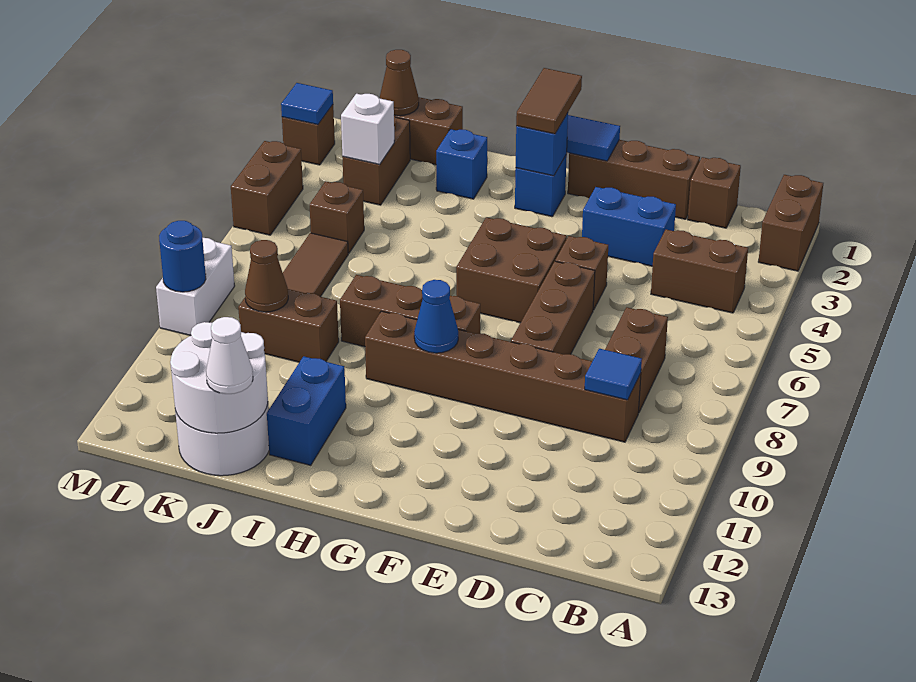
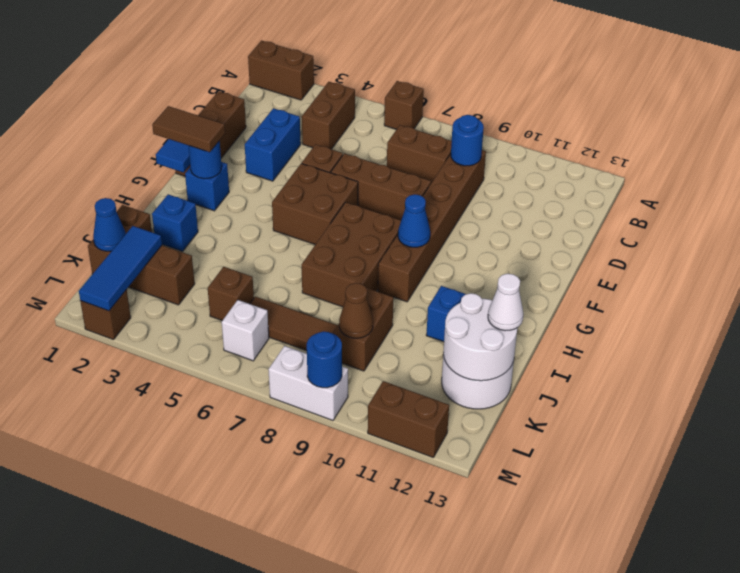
brown 1x1 brick [688,157,741,228] -> brown 1x1 brick moved to [384,81,424,129]
blue 1x1 tile [585,349,642,400] -> blue 1x1 round brick [451,115,484,166]
blue 1x1 brick [516,113,568,176] -> blue 1x1 round brick [189,141,222,179]
brown 1x3 brick [340,275,480,347] -> brown 2x3 brick [302,202,401,307]
brown 1x1 cone [380,50,419,116] -> blue 1x1 cone [93,198,126,251]
white 1x1 brick [341,94,394,164] -> white 1x1 brick moved to [222,300,269,361]
blue 1x1 tile [281,83,333,125] -> blue 1x3 tile [79,226,162,311]
brown 1x2 brick [231,141,303,235] -> brown 1x2 brick moved to [368,381,449,457]

